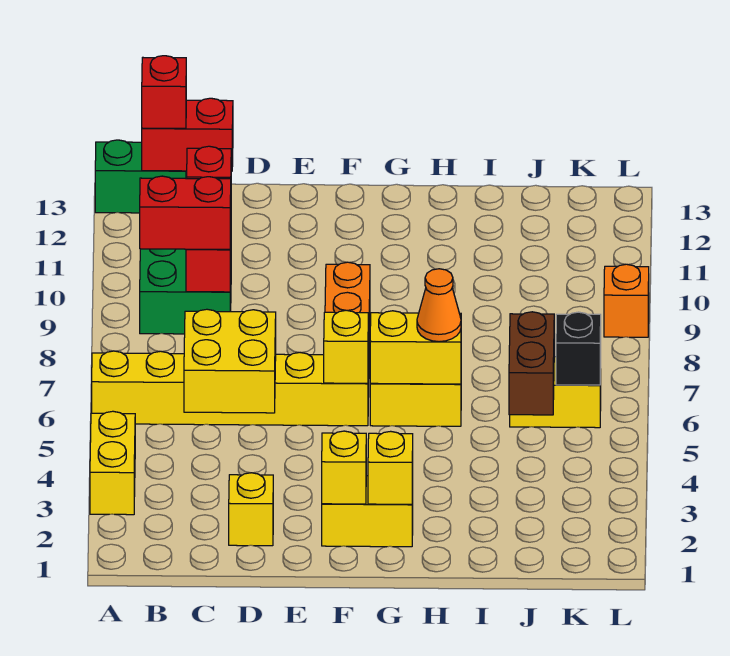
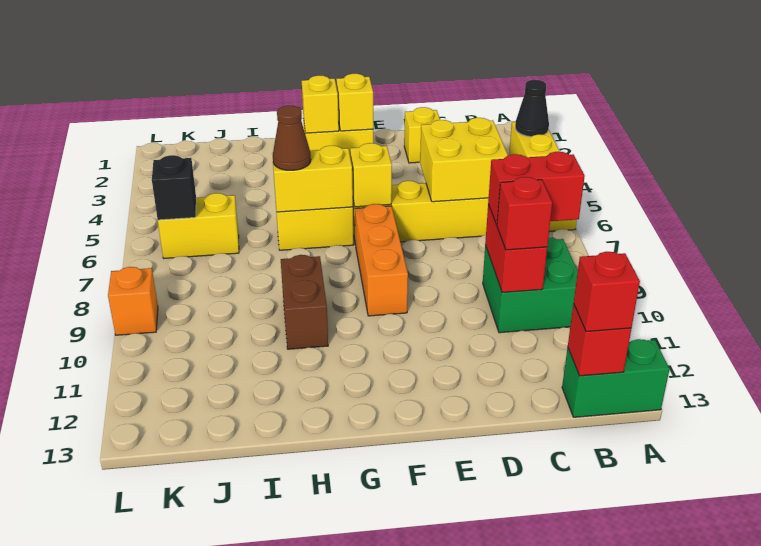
none -> black 1x1 cone [515,80,549,137]
red 1x2 brick [142,98,233,171] -> red 1x1 brick [568,304,631,376]
orange 1x1 cone [417,269,461,342] -> brown 1x1 cone [272,106,311,170]
brown 1x2 brick [509,312,554,415] -> brown 1x2 brick moved to [281,255,328,349]

